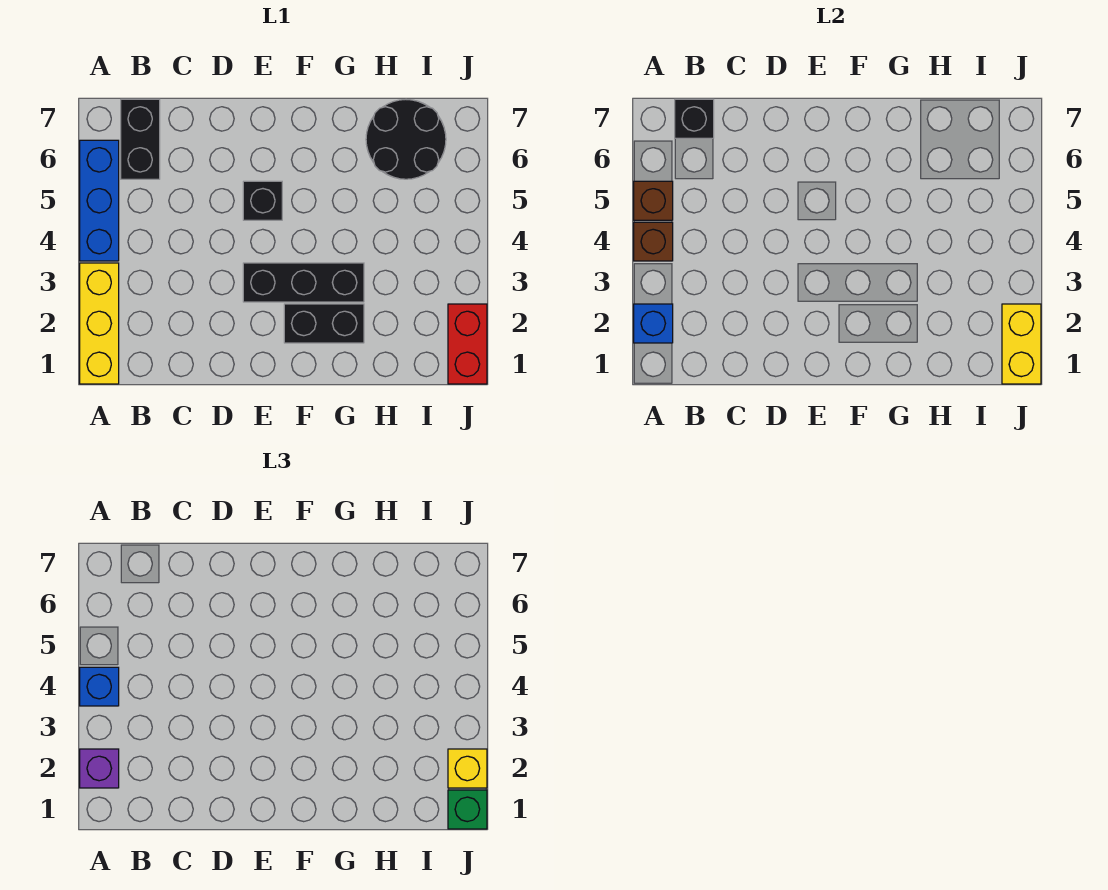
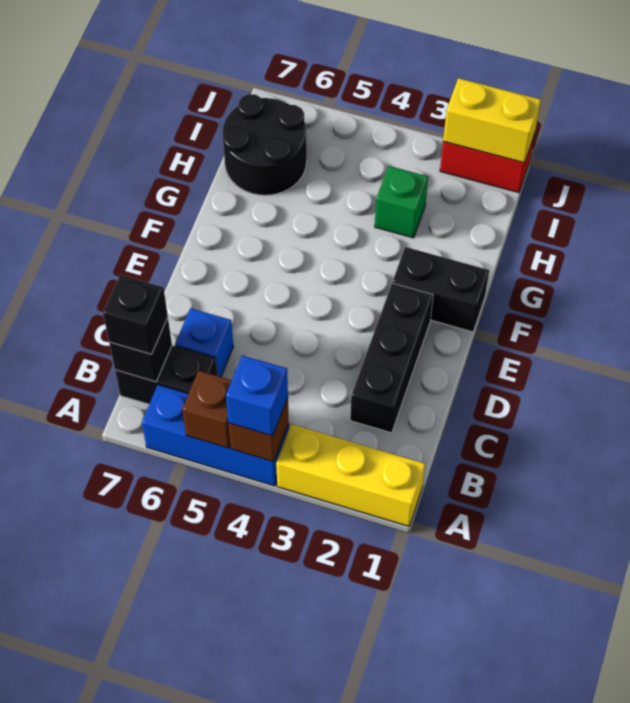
blue 1x1 brick [634,304,673,343] -> blue 1x1 brick moved to [175,308,234,377]
purple 1x1 brick [80,749,119,788] -> none
black 1x3 brick [243,263,364,302] -> black 1x3 brick moved to [350,283,433,433]
black 1x1 brick [243,181,282,220] -> black 1x1 brick moved to [103,275,168,354]
black 1x2 brick [284,304,364,343] -> black 1x2 brick turned to [392,247,489,332]
green 1x1 brick [448,790,487,829] -> green 1x1 brick moved to [375,166,428,238]
yellow 1x1 brick [448,749,487,788] -> none

